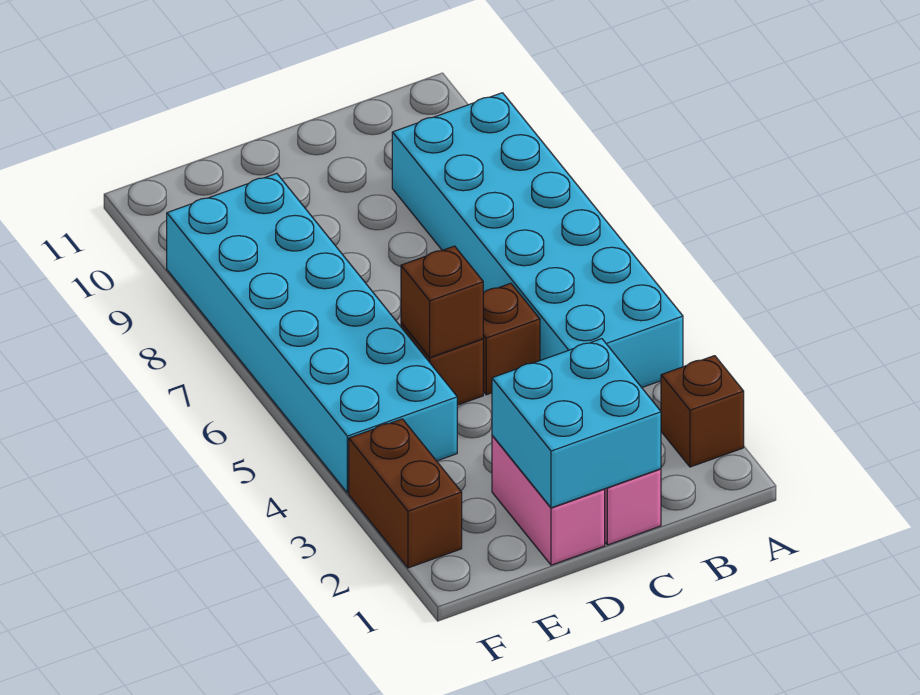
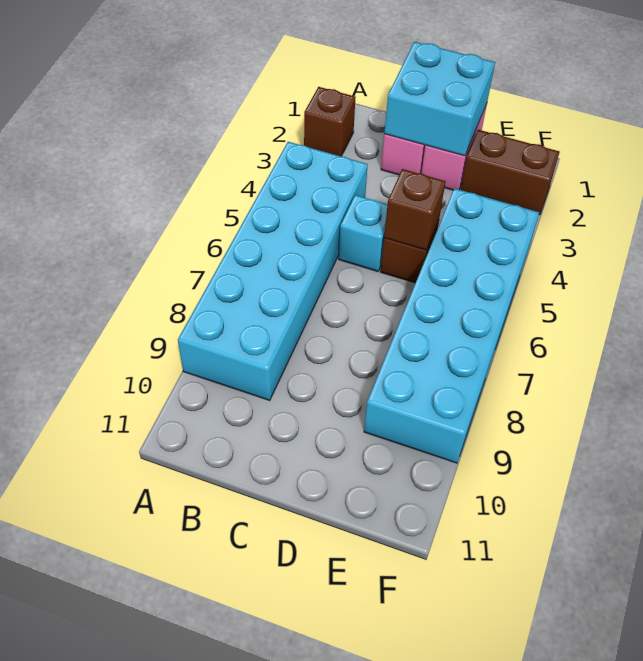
brown 1x1 brick [483,283,540,395] -> cyan 1x1 brick [339,195,387,271]
brown 1x2 brick [349,419,462,568] -> brown 1x2 brick turned to [461,130,560,215]

